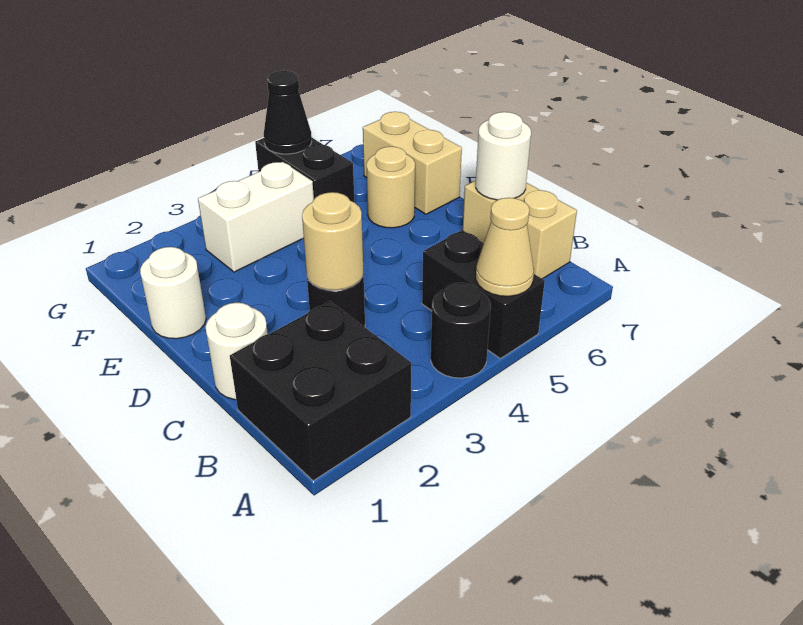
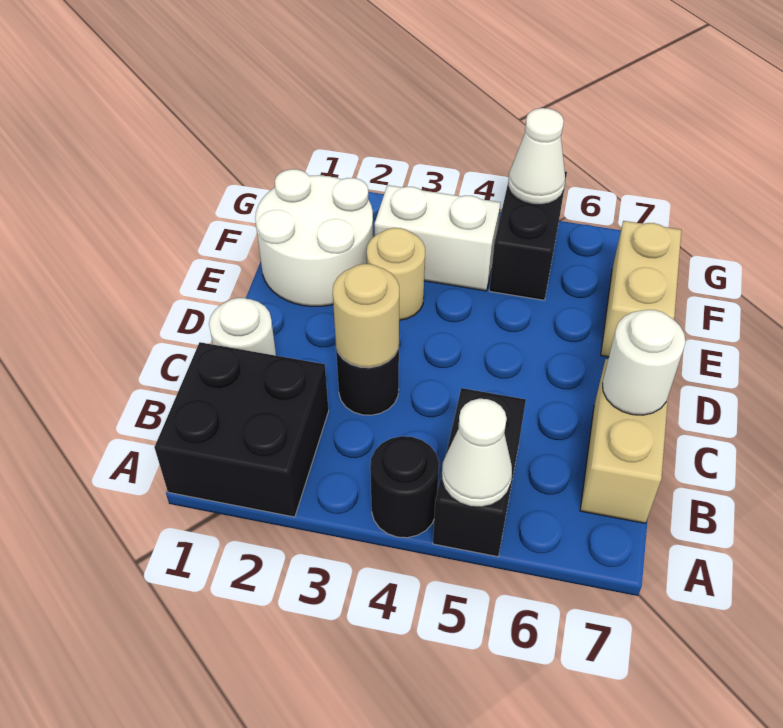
tan 1x1 cone [476,198,534,296] -> white 1x1 cone [442,399,512,507]
white 1x1 round brick [140,247,206,339] -> white 2x2 round brick [255,169,373,307]
tan 1x1 round brick [367,147,415,228] -> tan 1x1 round brick moved to [367,228,425,320]
black 1x1 cone [264,71,312,154] -> white 1x1 cone [508,108,565,205]

